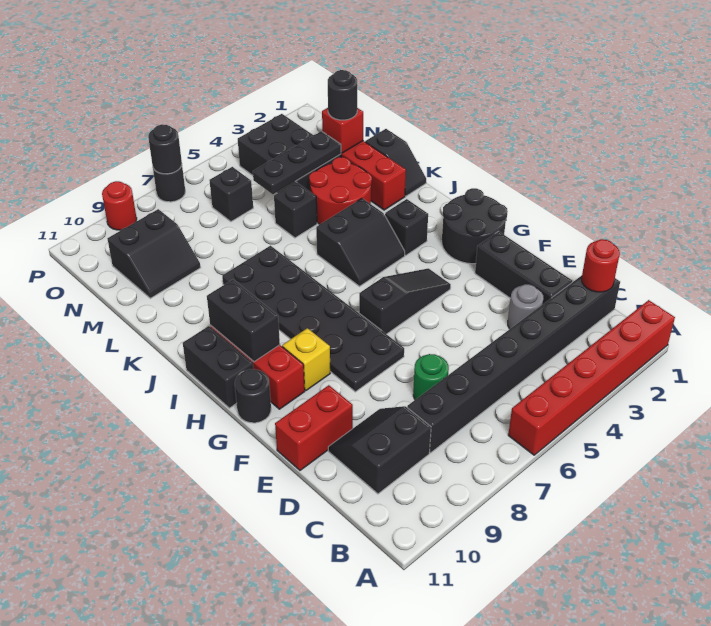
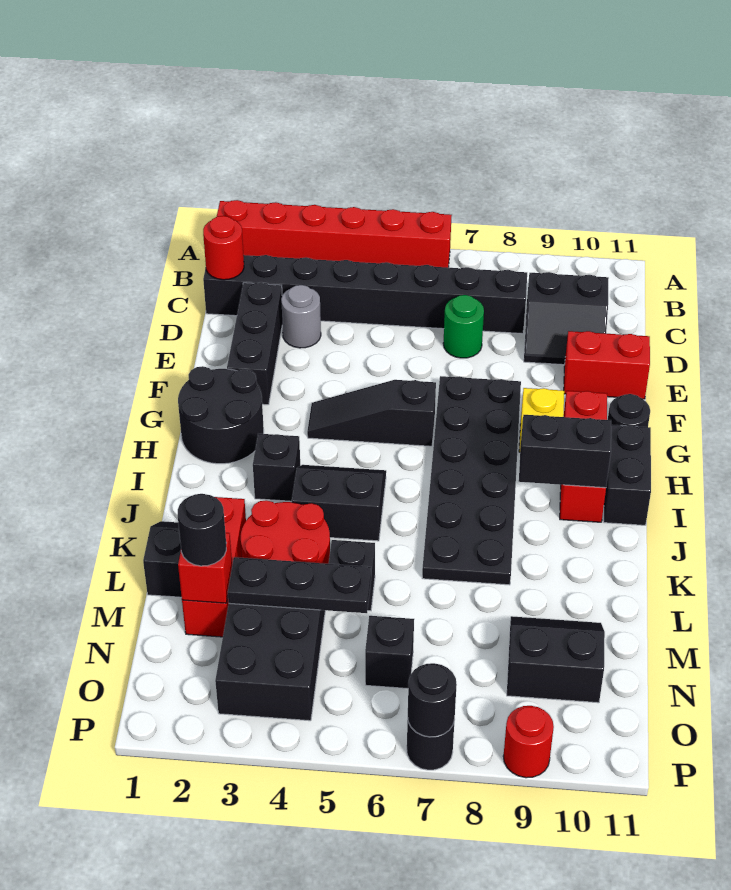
black 1x2 brick [207,280,280,362] -> black 1x2 brick turned to [519,415,611,488]

